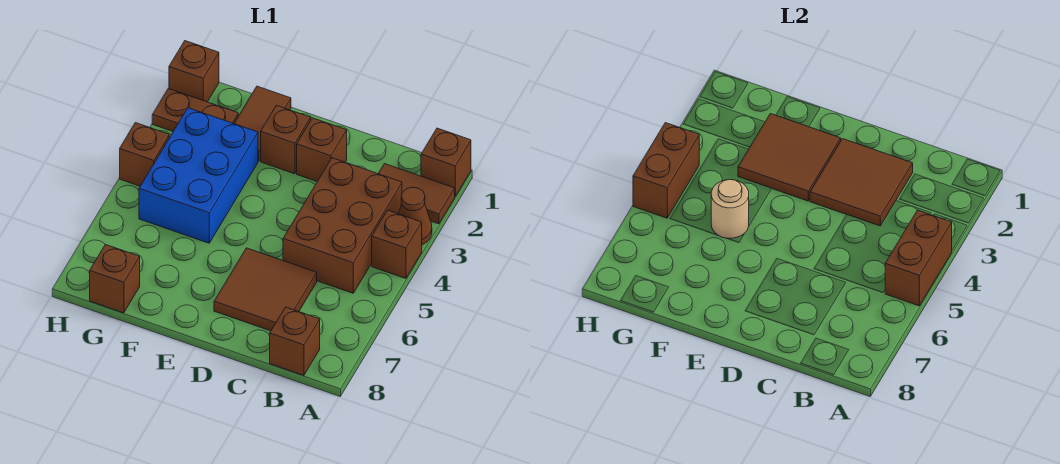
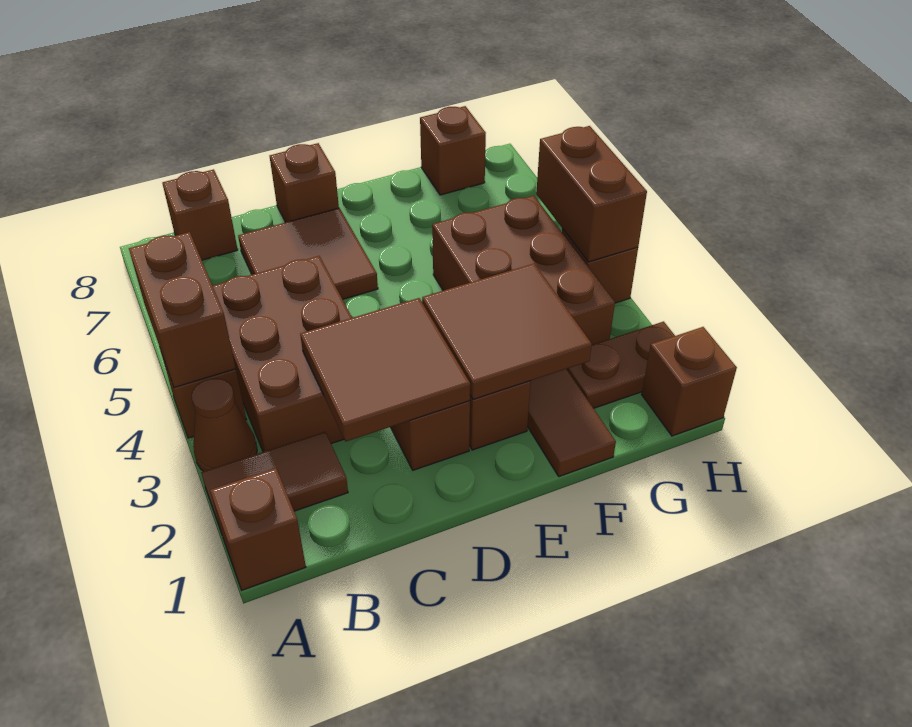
none -> brown 1x1 brick [270,143,339,222]
blue 2x3 brick [139,108,258,243] -> brown 2x3 brick [432,196,615,345]
tan 1x1 round brick [711,179,749,239] -> none

